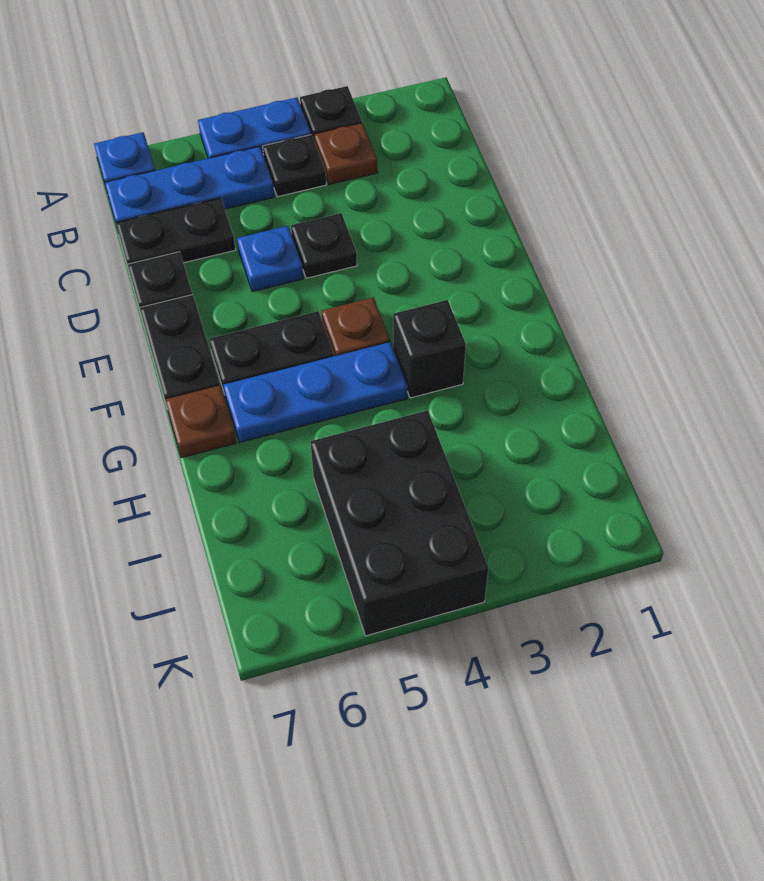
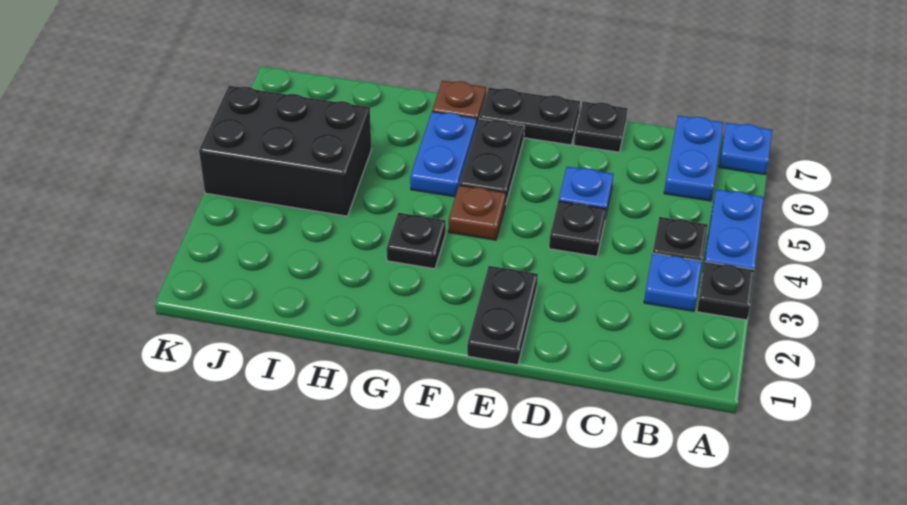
brown 1x1 plate [314,123,378,184] -> blue 1x1 plate [644,253,702,311]
blue 1x3 plate [105,147,275,226] -> blue 1x2 plate [664,116,724,201]
black 1x2 plate [116,198,236,269] -> black 1x2 plate moved to [467,266,538,365]
black 1x1 brick [393,300,466,398] -> black 1x1 plate [387,213,446,269]
blue 1x3 plate [223,342,408,443] -> blue 1x2 plate [410,112,477,197]

